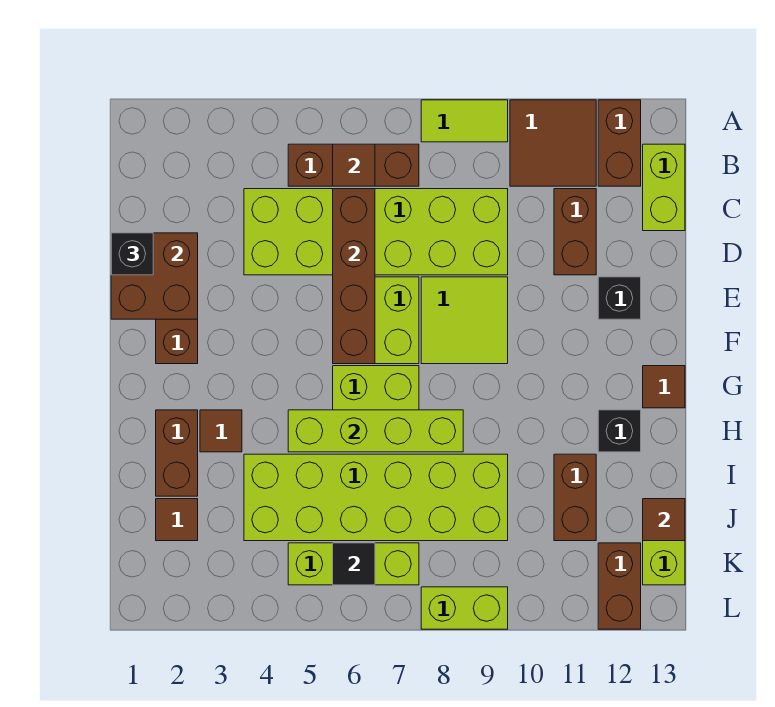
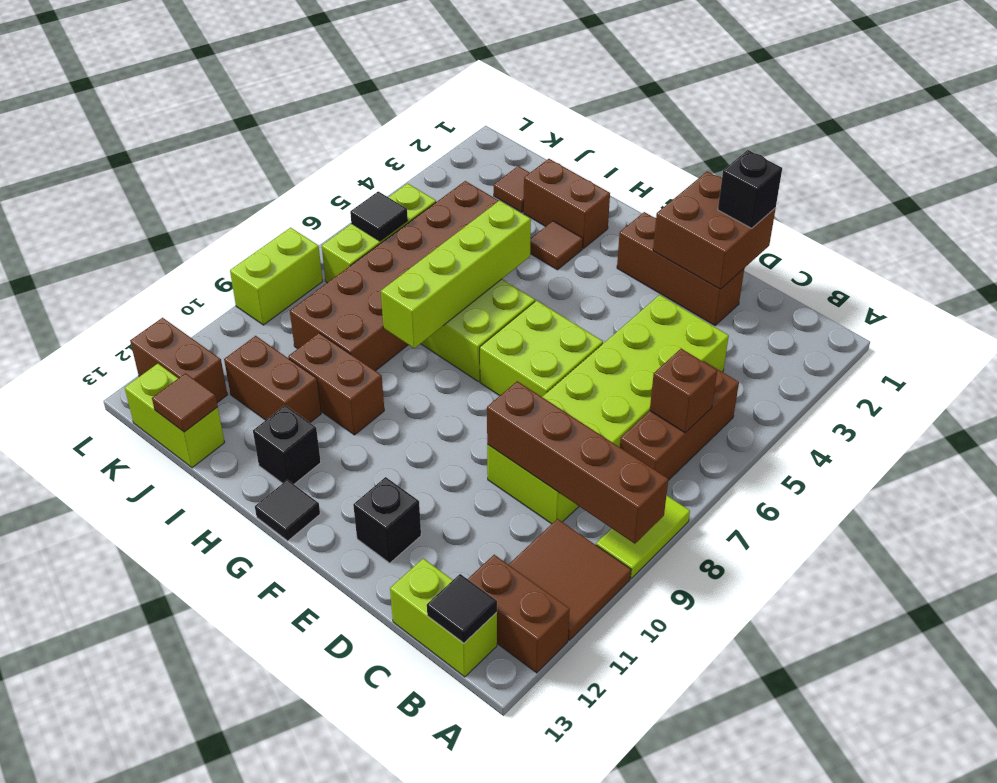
brown 1x1 tile [333,144,375,186] -> brown 1x1 brick [650,349,717,433]
none -> black 1x1 tile [427,574,497,643]
brown 1x4 brick [333,189,375,364] -> brown 1x4 brick moved to [487,381,668,544]
brown 1x2 brick [554,189,596,275] -> brown 1x2 brick moved to [288,333,384,435]
lime 2x2 tile [421,277,508,364] -> none
brown 1x1 tile [643,366,685,408] -> black 1x1 tile [255,480,320,541]
lime 2x6 brick [244,454,508,541] -> brown 2x6 brick [290,181,499,371]

